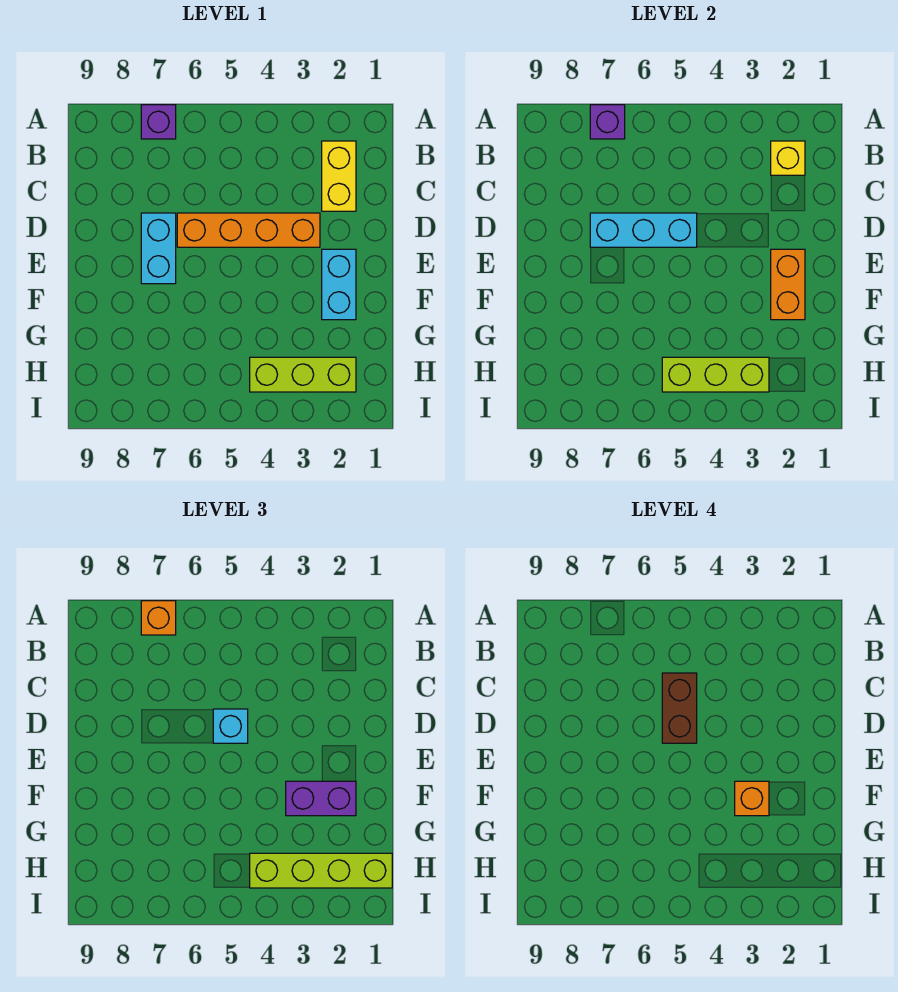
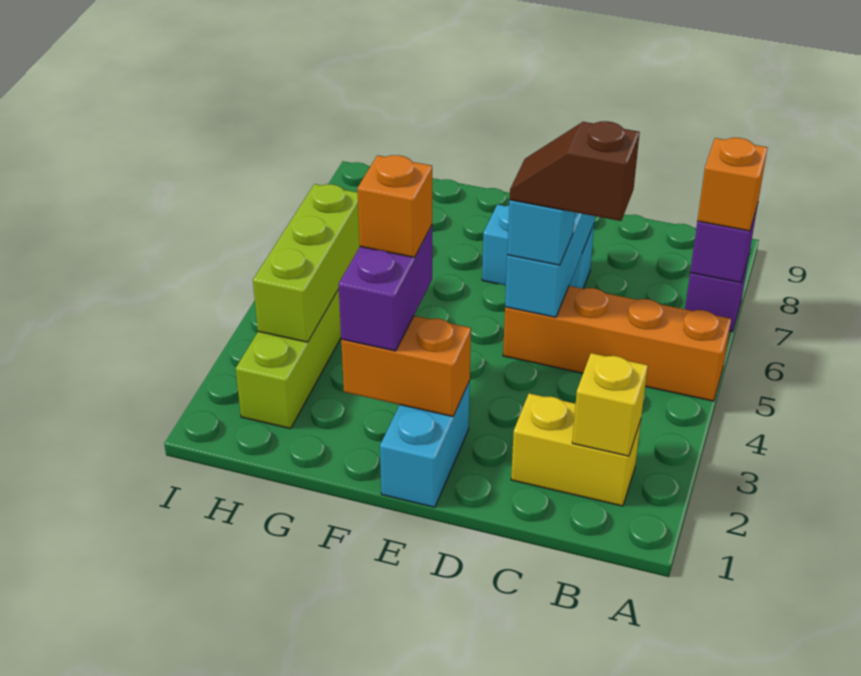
brown 1x2 brick [662,673,697,743] -> brown 1x2 slope [510,121,640,221]
orange 1x4 brick [177,213,320,247] -> orange 1x4 brick turned to [503,286,731,401]
cyan 1x2 brick [322,249,356,320] -> cyan 1x2 brick turned to [380,381,470,507]
lime 1x4 brick [250,853,392,888] -> none

